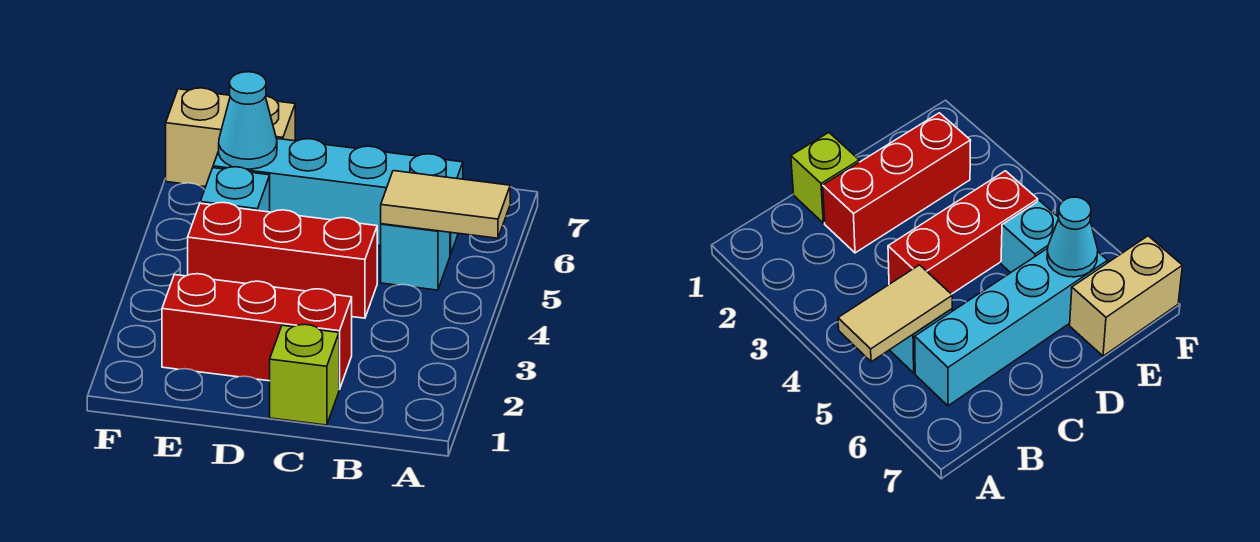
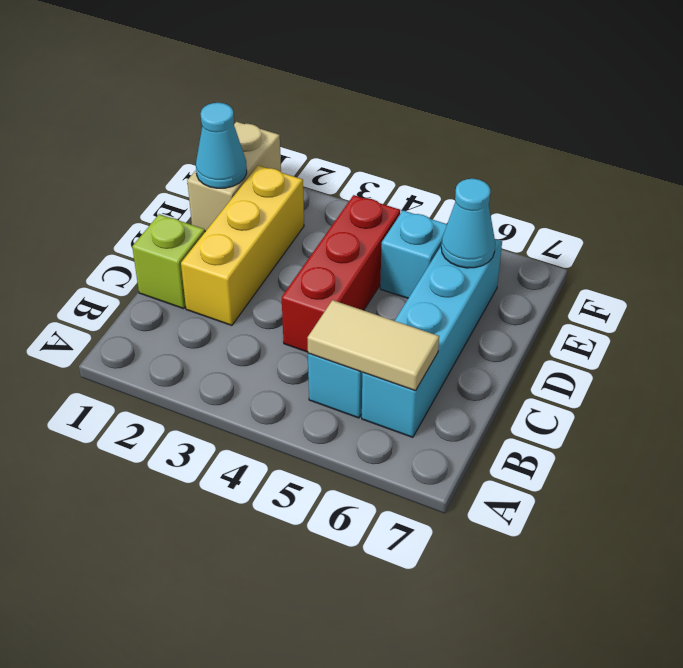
tan 1x2 tile [381,171,510,238] -> tan 1x2 tile turned to [307,300,439,391]
red 1x3 brick [162,274,352,389] -> yellow 1x3 brick [181,166,304,325]
none -> cyan 1x1 cone [196,103,247,188]
tan 1x2 brick [166,88,295,187] -> tan 1x2 brick moved to [187,122,281,232]

